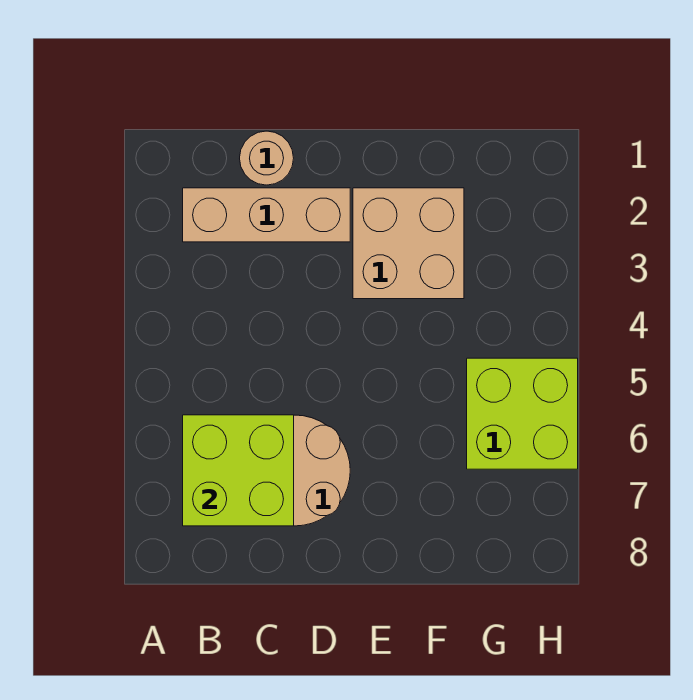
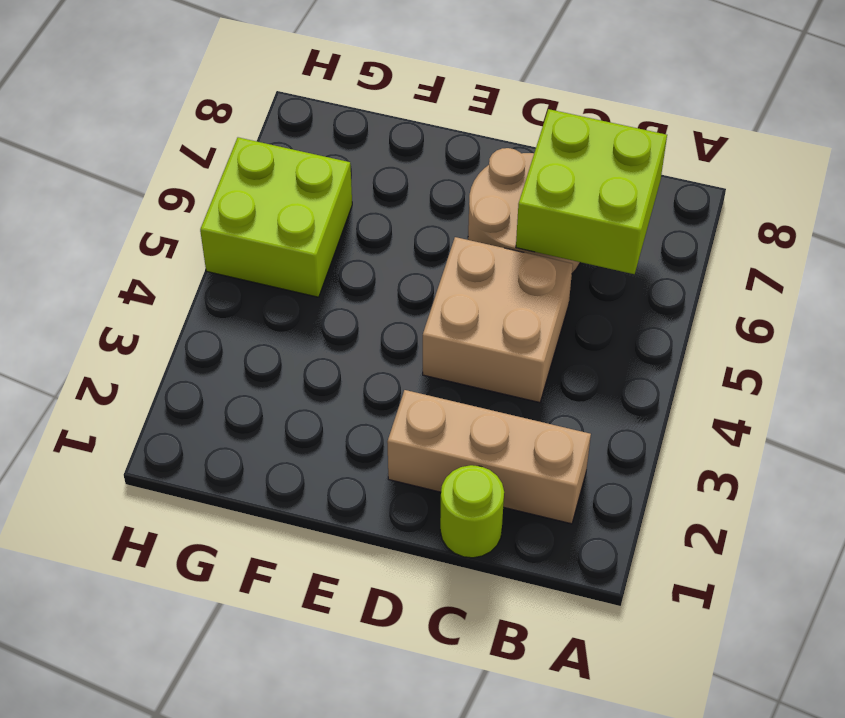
tan 1x1 round brick [240,131,294,185] -> lime 1x1 round brick [440,465,504,558]
tan 2x2 brick [353,188,464,299] -> tan 2x2 brick moved to [423,237,573,403]

